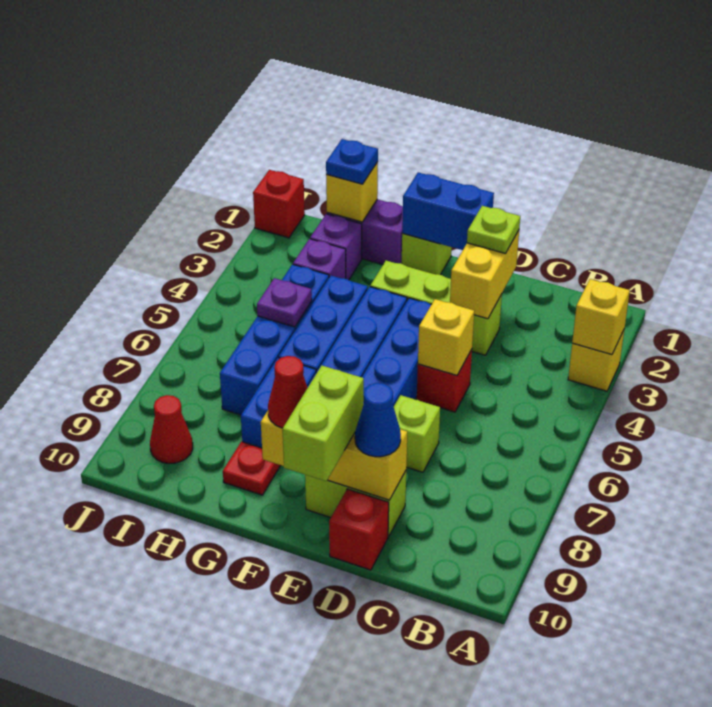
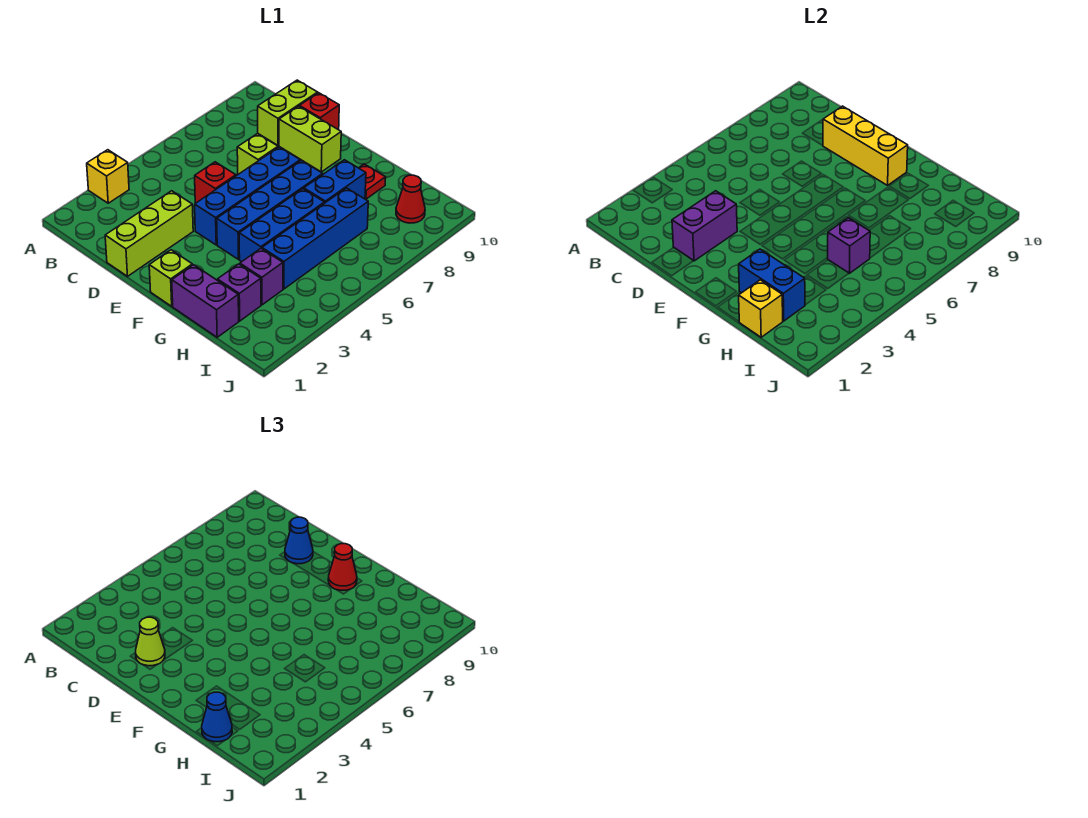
yellow 1x1 brick [572,279,630,354] -> none
yellow 1x2 brick [450,230,519,319] -> purple 1x2 brick [672,191,737,261]
lime 1x1 plate [467,206,520,254] -> lime 1x1 cone [136,617,165,666]
lime 1x3 brick [370,261,502,355] -> lime 1x3 brick turned to [105,191,193,276]
yellow 1x1 brick [418,299,474,376] -> none
blue 1x2 brick [402,172,494,250] -> blue 1x2 brick moved to [739,249,805,321]
lime 1x2 brick [283,366,364,481] -> lime 1x2 brick moved to [258,80,318,145]
blue 1x1 plate [326,139,378,184] -> blue 1x1 cone [202,692,232,742]
purple 1x1 plate [257,278,312,327] -> purple 1x1 brick [828,218,870,273]
red 1x1 brick [253,170,305,238] -> none

